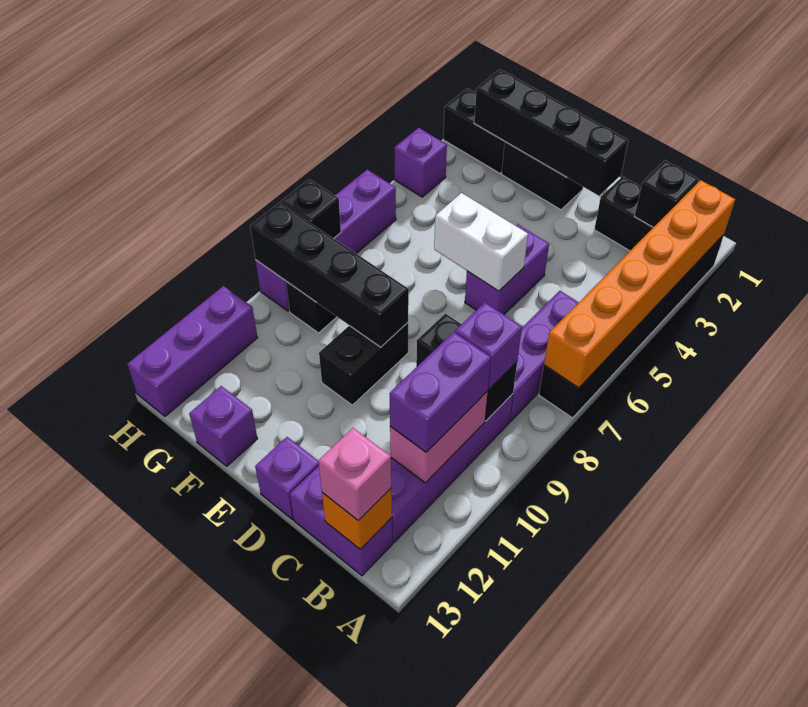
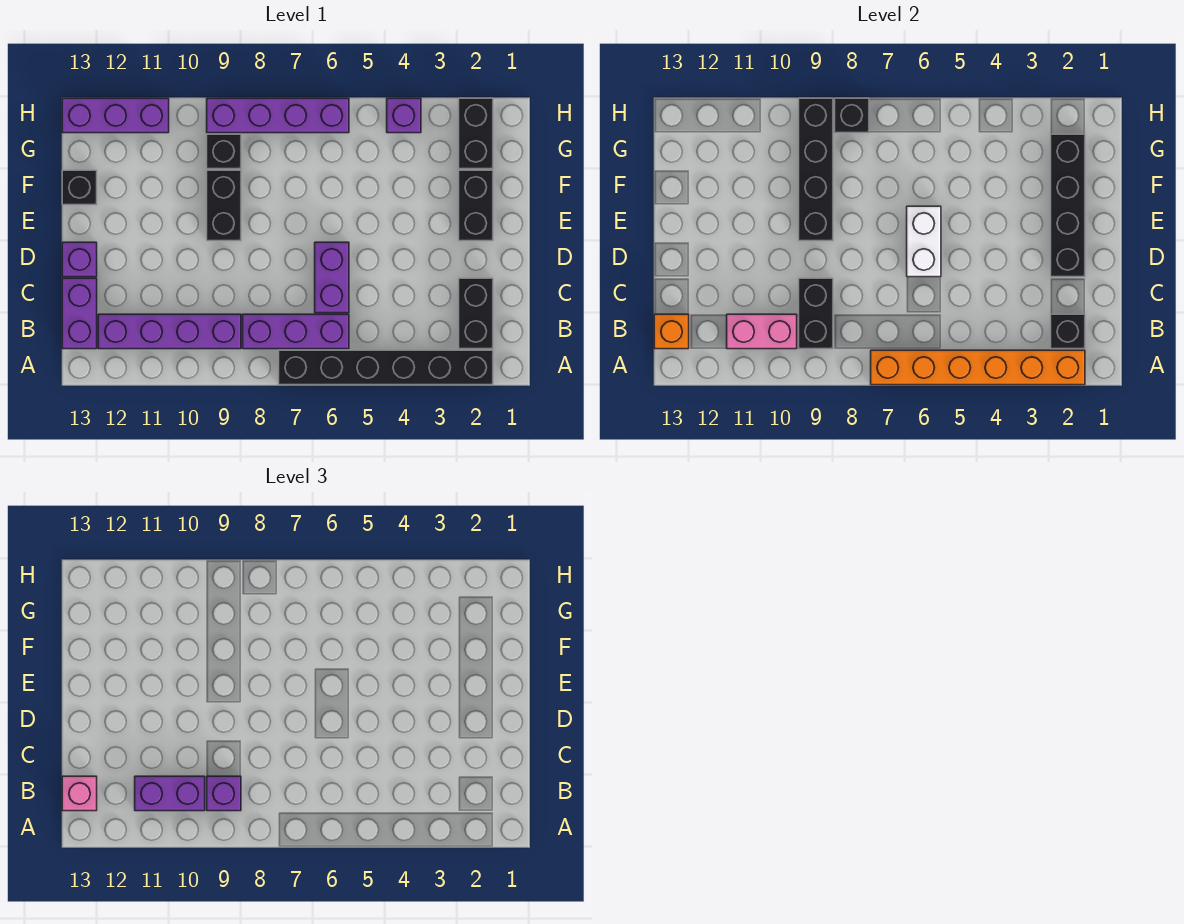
purple 1x2 brick [465,224,549,314] -> purple 1x2 brick turned to [315,242,349,313]
black 1x2 brick [319,323,408,405] -> black 1x2 brick turned to [207,170,241,241]
purple 1x1 brick [189,386,258,466] -> black 1x1 brick [62,170,97,205]

